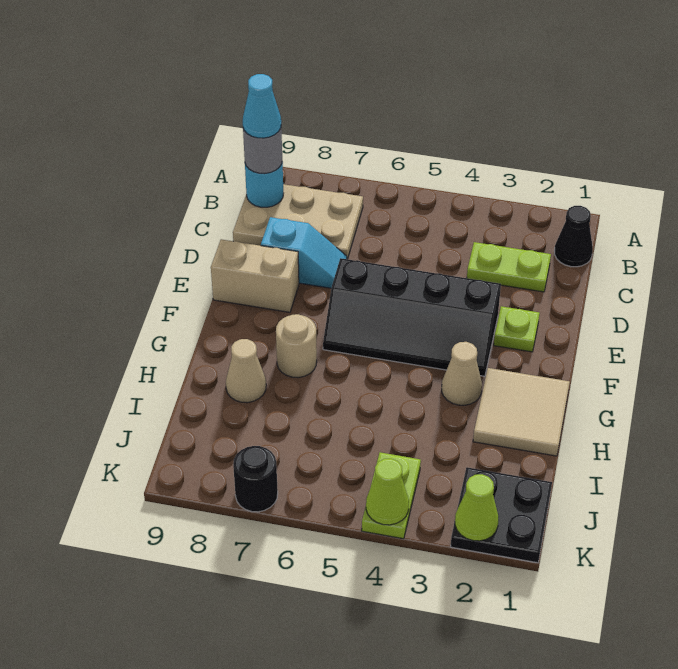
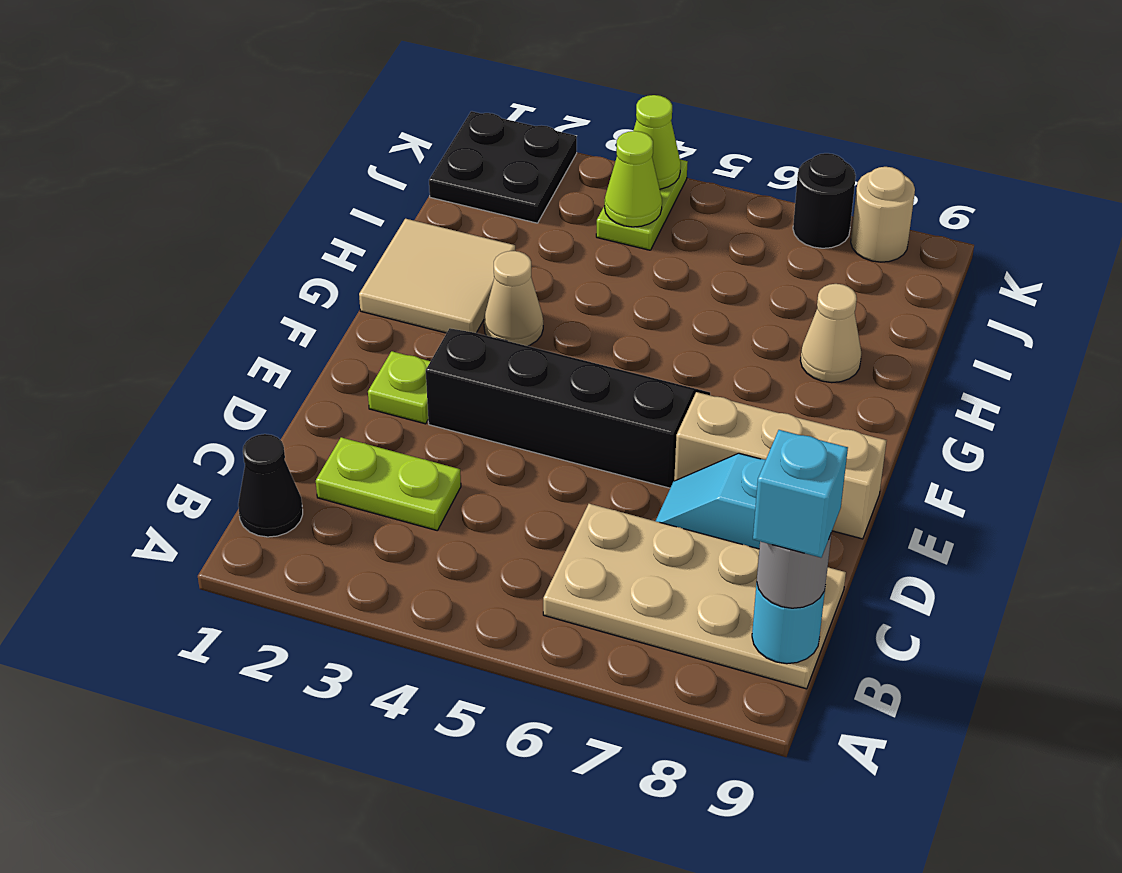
tan 2x3 plate [233,184,363,259] -> tan 2x4 plate [543,504,846,689]
cyan 1x1 cone [243,74,281,138] -> cyan 1x1 brick [753,430,848,558]
tan 1x2 brick [211,239,299,312] -> tan 1x3 brick [674,392,887,539]
tan 1x1 round brick [276,314,317,378] -> tan 1x1 round brick moved to [851,167,915,262]
lime 1x1 cone [455,474,498,541] -> lime 1x1 cone moved to [605,131,662,227]

